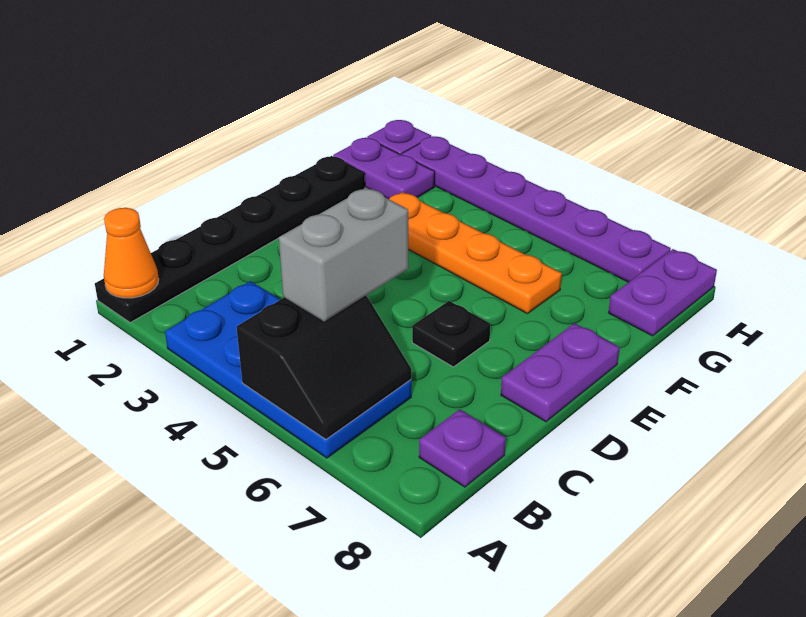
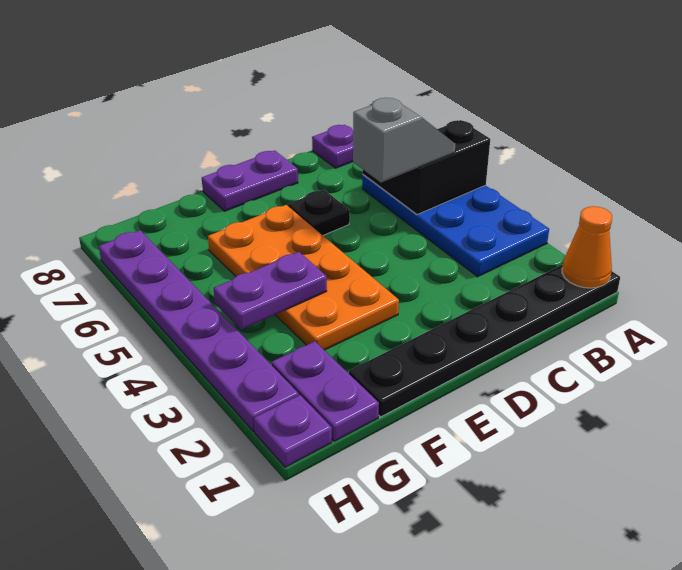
grey 1x2 brick [279,188,408,322] -> grey 1x2 slope [353,98,455,182]
orange 1x4 plate [389,192,562,314] -> orange 2x4 plate [208,205,399,350]
purple 1x2 plate [609,249,717,336] -> purple 1x2 plate moved to [214,252,327,330]

